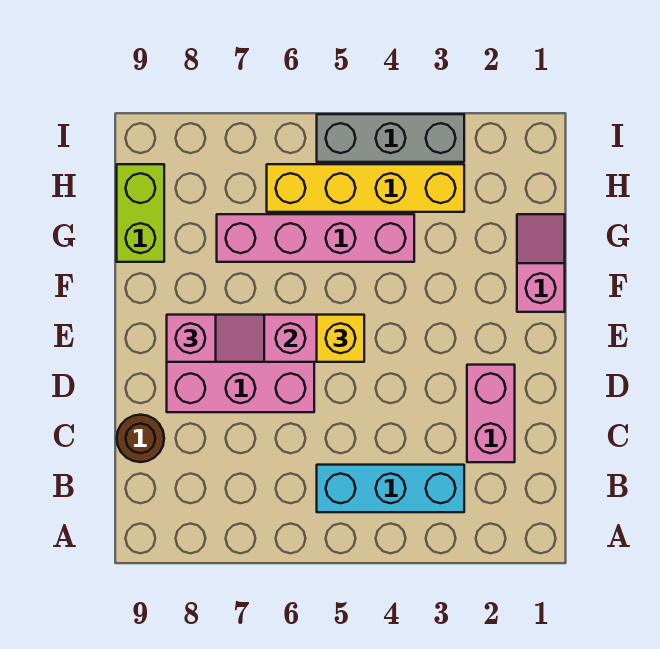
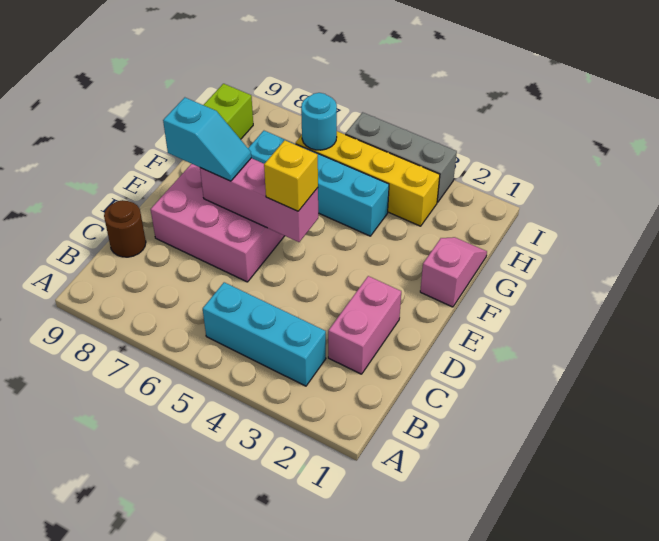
pink 1x2 slope [167,315,264,362] -> cyan 1x2 slope [163,98,251,181]
pink 1x4 brick [217,214,414,262] -> cyan 1x4 brick [248,131,389,236]
none -> cyan 1x1 round brick [301,93,337,150]

